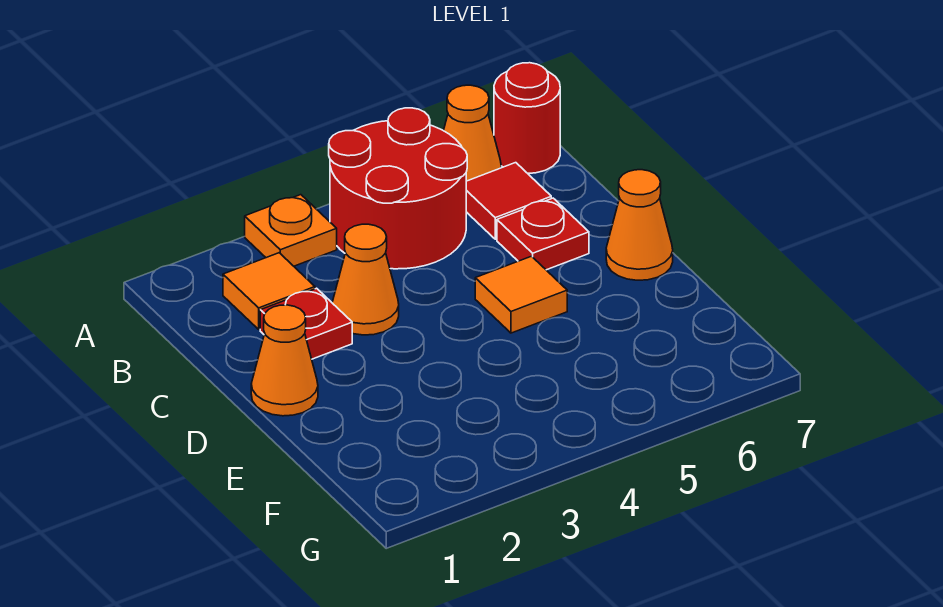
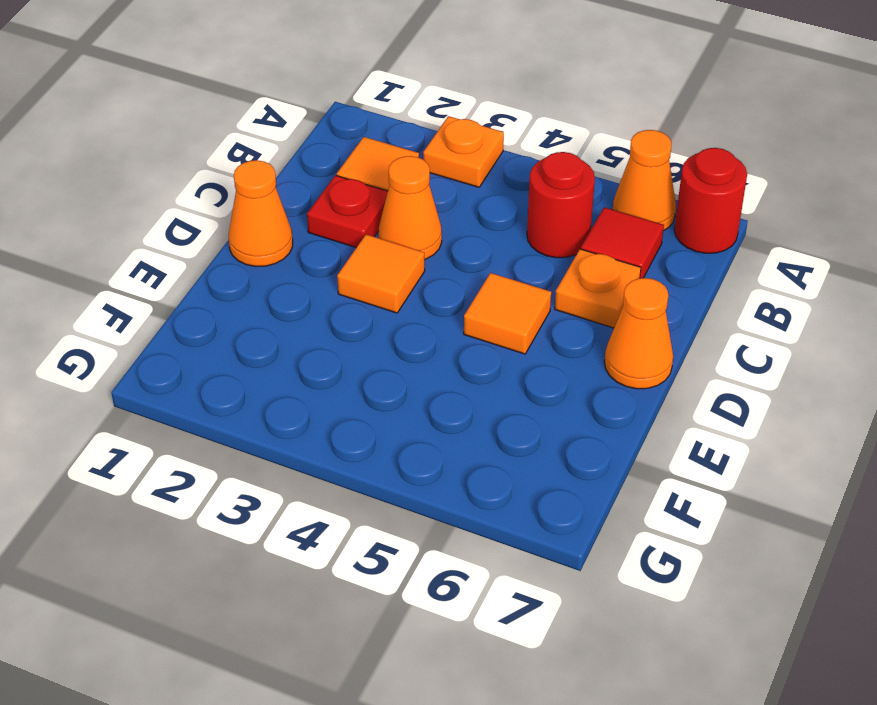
red 2x2 round brick [329,108,467,269] -> red 1x1 round brick [527,152,595,258]
red 1x1 plate [497,198,589,270] -> orange 1x1 plate [555,249,641,328]
none -> orange 1x1 tile [337,234,425,313]

